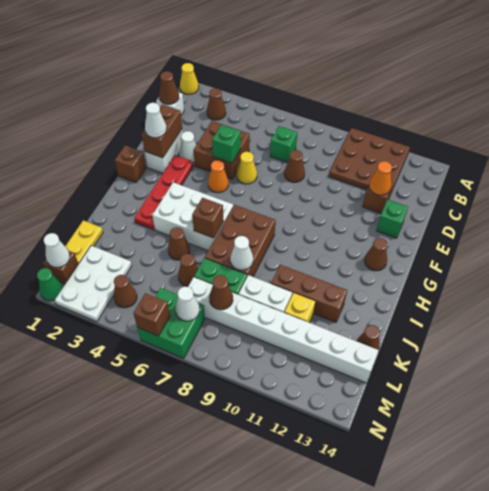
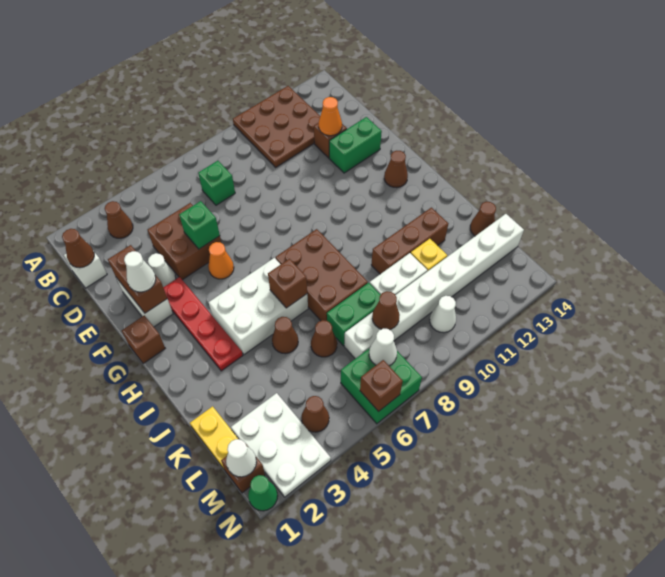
yellow 1x1 cone [180,63,199,94] -> none
brown 1x1 cone [284,150,305,182] -> none
yellow 1x1 cone [237,152,257,184] -> none
green 1x1 brick [376,200,408,238] -> green 1x2 brick [329,117,382,173]
white 1x1 cone [230,236,253,270] -> white 1x1 cone moved to [430,296,456,333]

